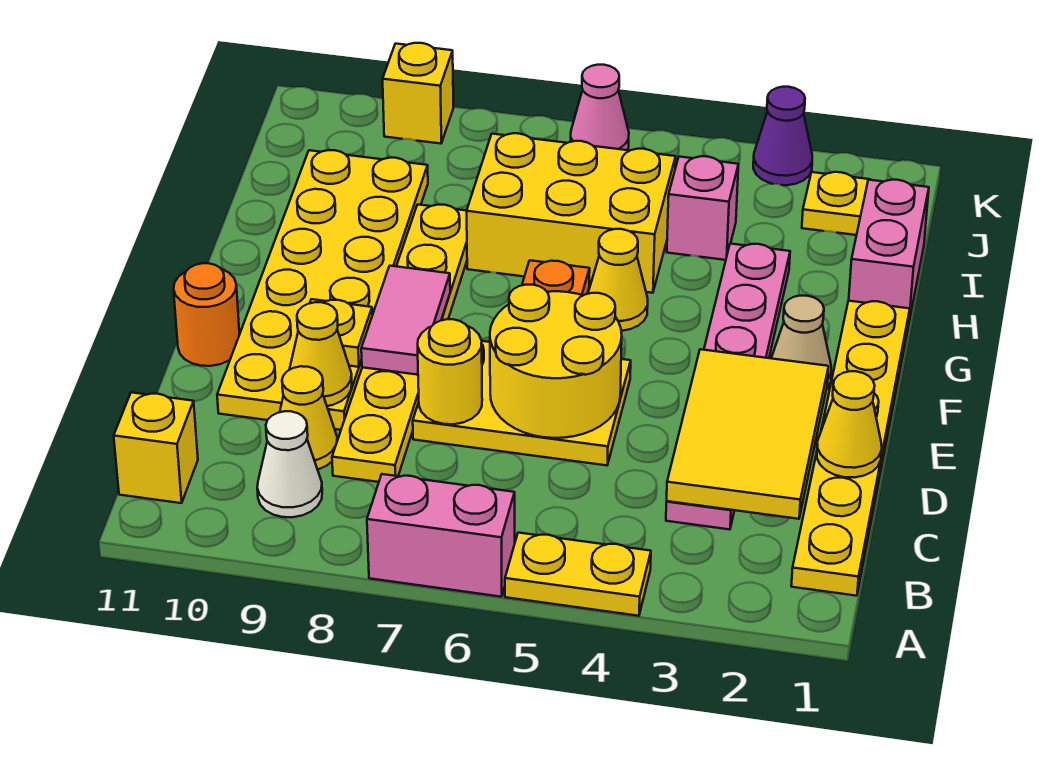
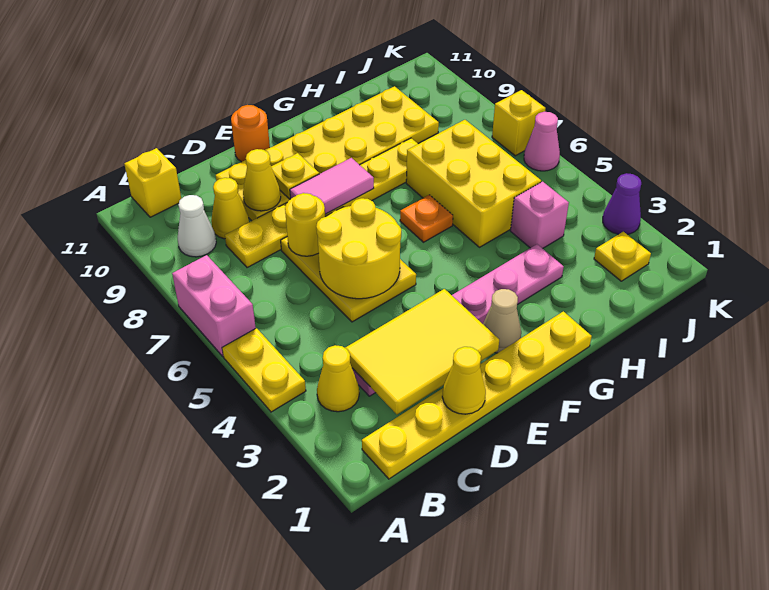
yellow 1x1 cone [588,229,648,331] -> yellow 1x1 cone moved to [317,345,359,412]
pink 1x2 brick [849,180,929,321] -> none
yellow 1x1 brick [383,43,453,144] -> yellow 1x1 brick moved to [492,90,546,156]

